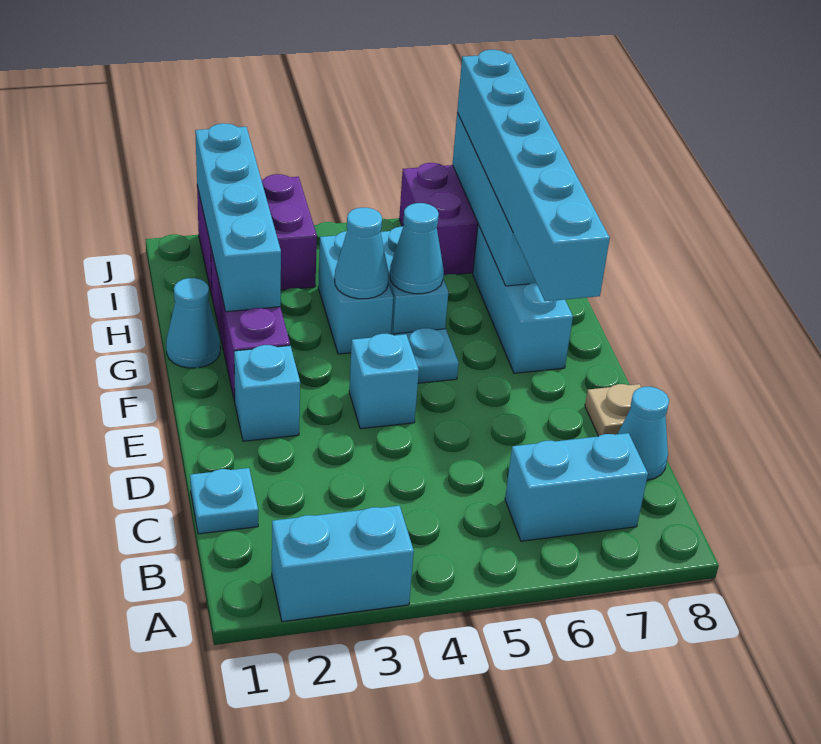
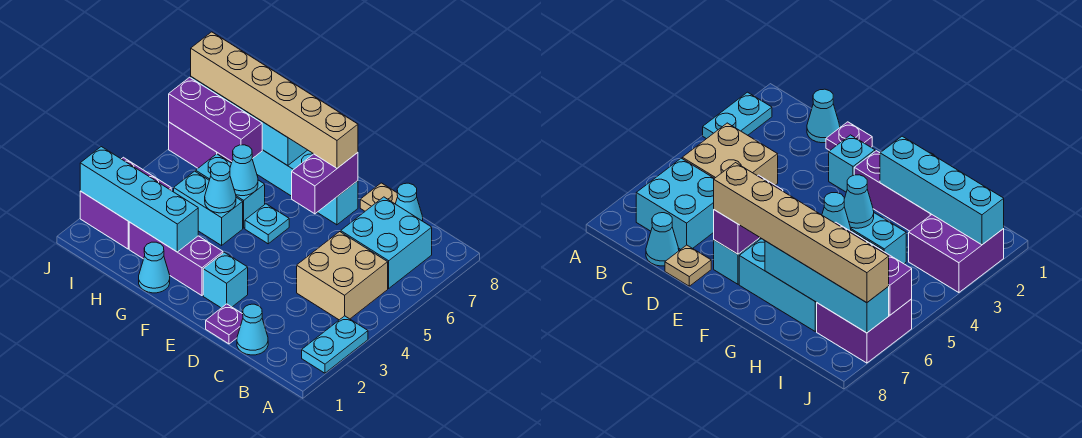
cyan 1x2 brick [272,506,414,622] -> cyan 1x2 plate [302,316,368,373]
none -> tan 2x2 brick [297,232,388,320]
cyan 1x2 brick [505,433,648,541] -> cyan 2x2 brick [341,197,432,288]
cyan 1x1 plate [190,468,258,534] -> cyan 1x1 cone [237,304,268,355]
none -> purple 1x1 plate [206,304,243,344]
cyan 1x1 brick [349,334,419,429] -> cyan 1x1 brick moved to [317,181,358,225]
none -> purple 1x2 brick [292,153,358,214]
cyan 1x6 brick [457,50,610,301] -> tan 1x6 brick [191,32,358,168]
none -> purple 1x3 brick [169,77,262,161]

